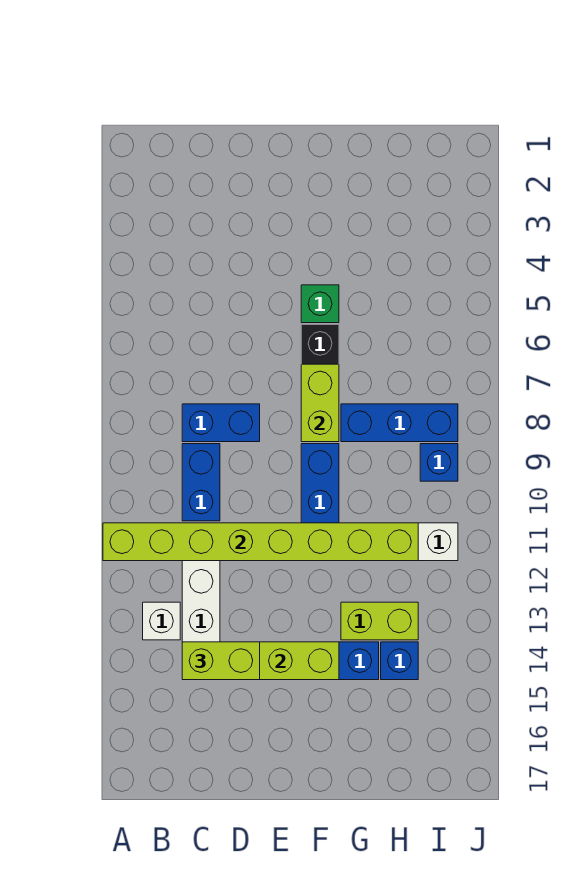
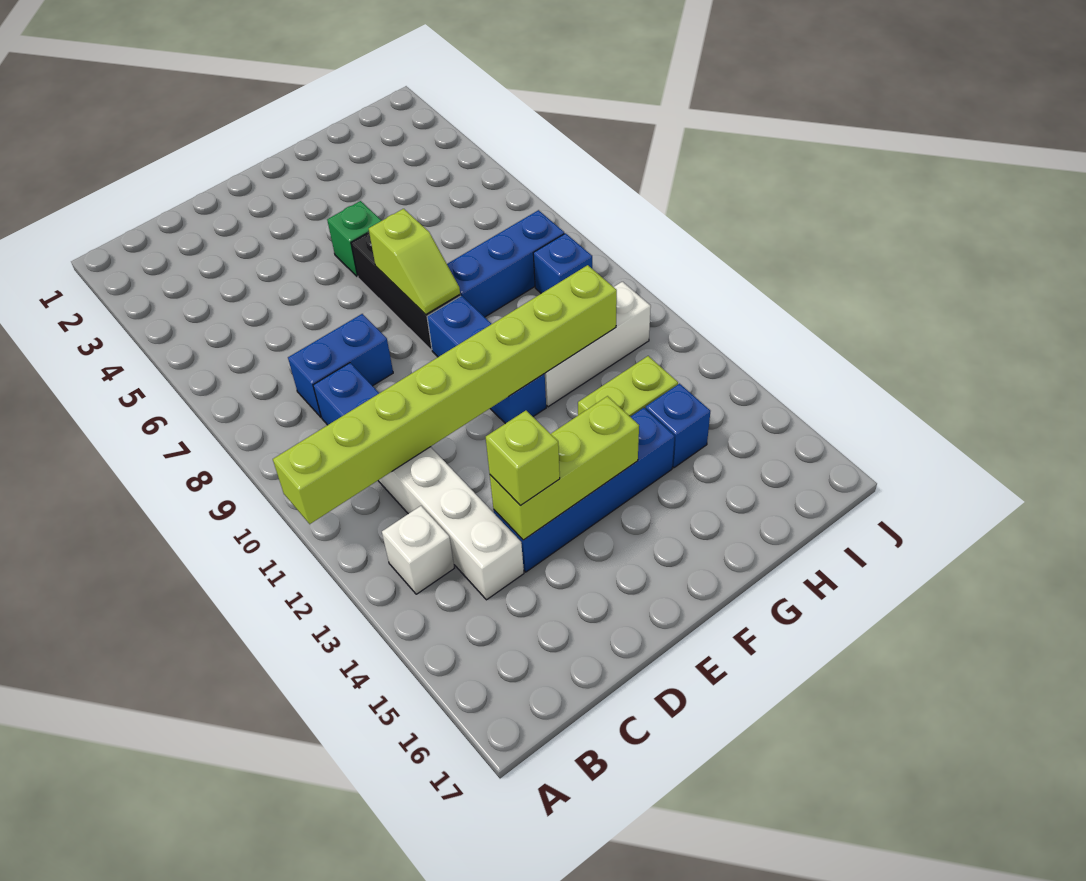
lime 1x2 brick [182,642,260,680] -> lime 1x1 brick [486,411,560,506]
lime 1x2 brick [301,364,339,442] -> lime 1x2 slope [369,209,460,315]

